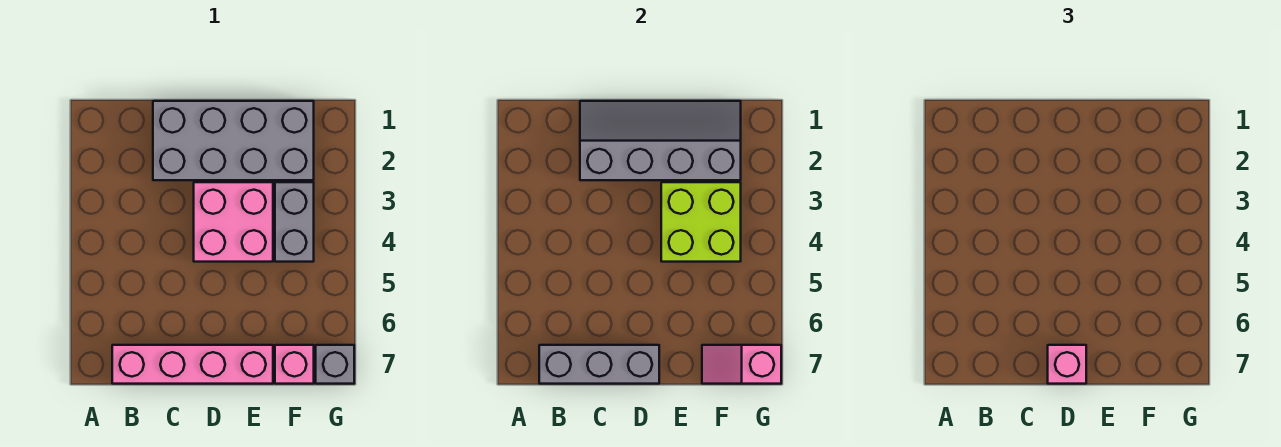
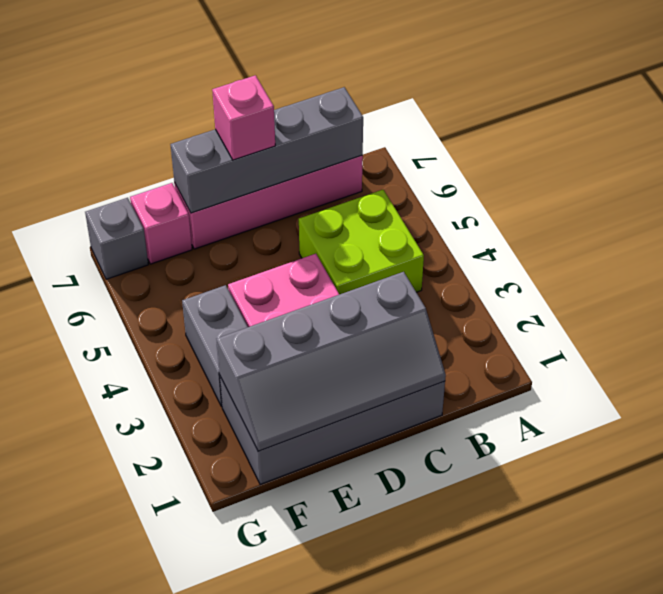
grey 1x3 brick [539,345,659,384] -> grey 1x4 brick [170,87,363,213]
lime 2x2 brick [661,182,741,262] -> lime 2x2 brick moved to [299,190,424,294]
pink 1x2 slope [702,345,781,384] -> none

